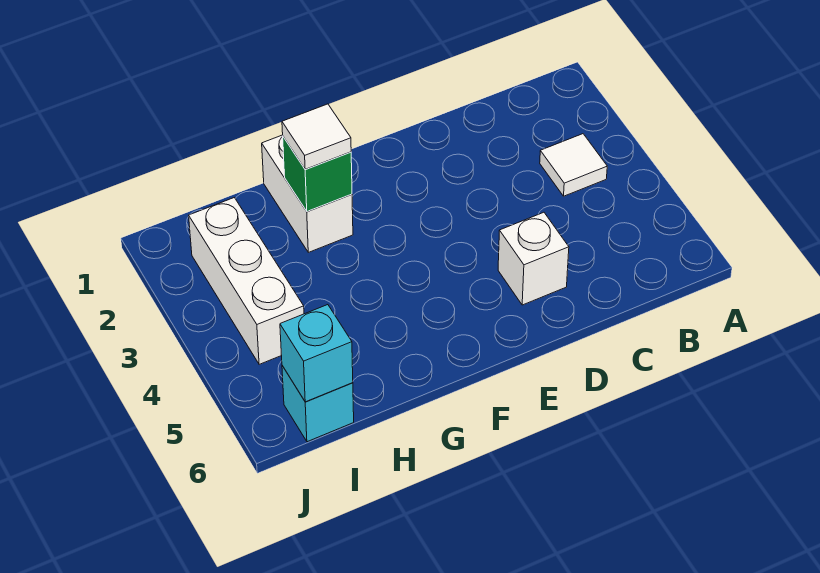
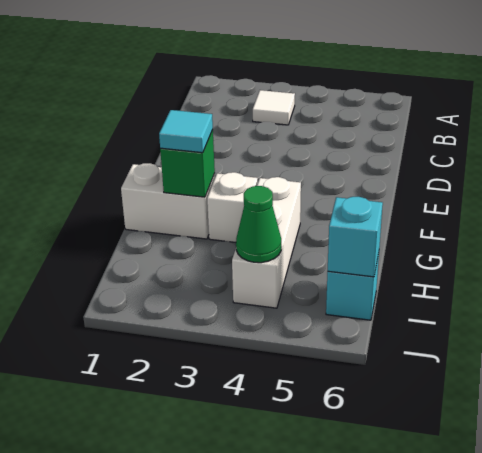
white 1x1 brick [498,212,569,305] -> white 1x1 brick moved to [207,172,258,242]
white 1x1 tile [282,104,351,169] -> cyan 1x1 tile [159,110,213,153]
white 1x3 brick [189,198,304,364] -> white 1x3 brick turned to [232,177,301,308]
none -> green 1x1 cone [236,186,281,263]

